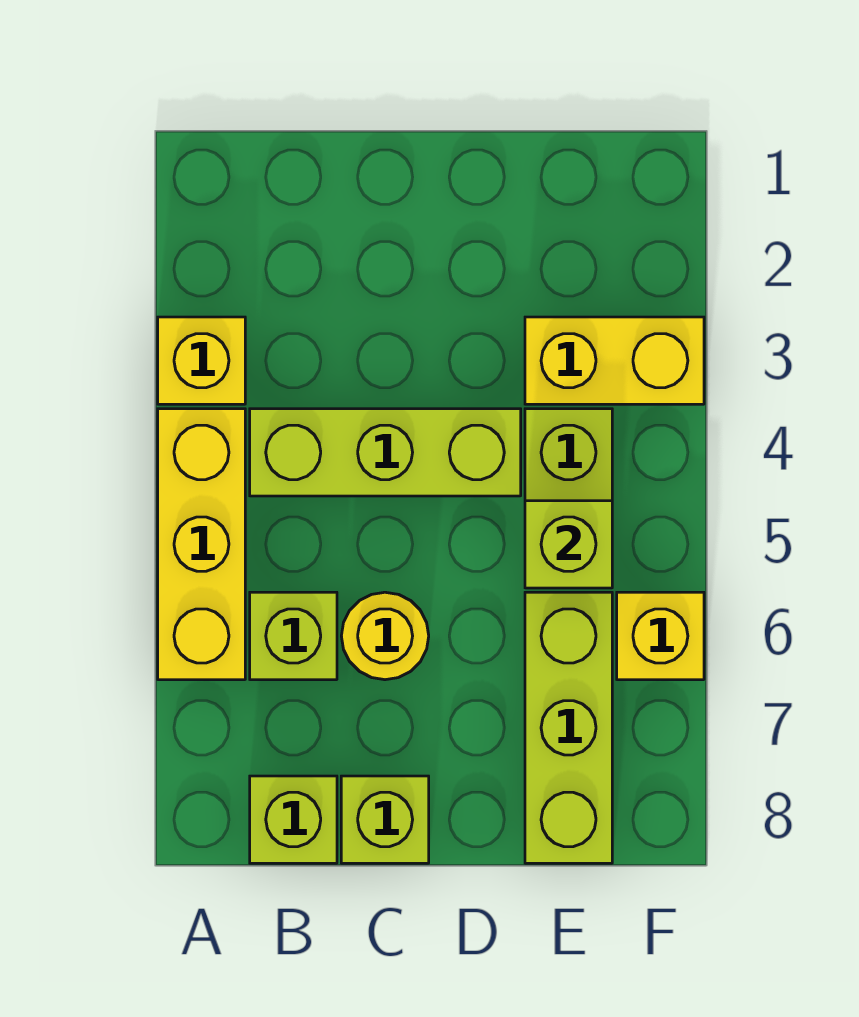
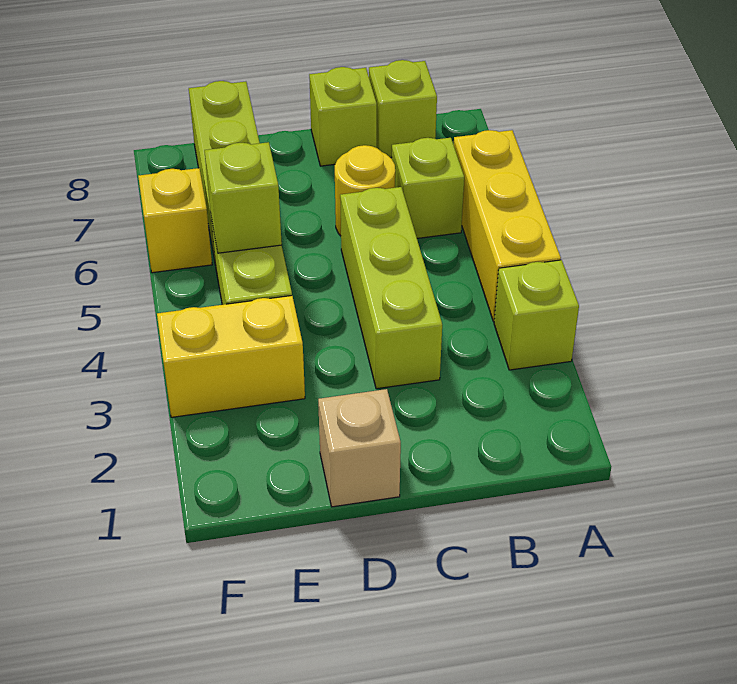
yellow 1x1 brick [158,317,245,404] -> lime 1x1 brick [494,260,579,370]
lime 1x3 brick [250,409,521,496] -> lime 1x3 brick turned to [340,187,442,389]
none -> tan 1x1 brick [318,389,401,507]

